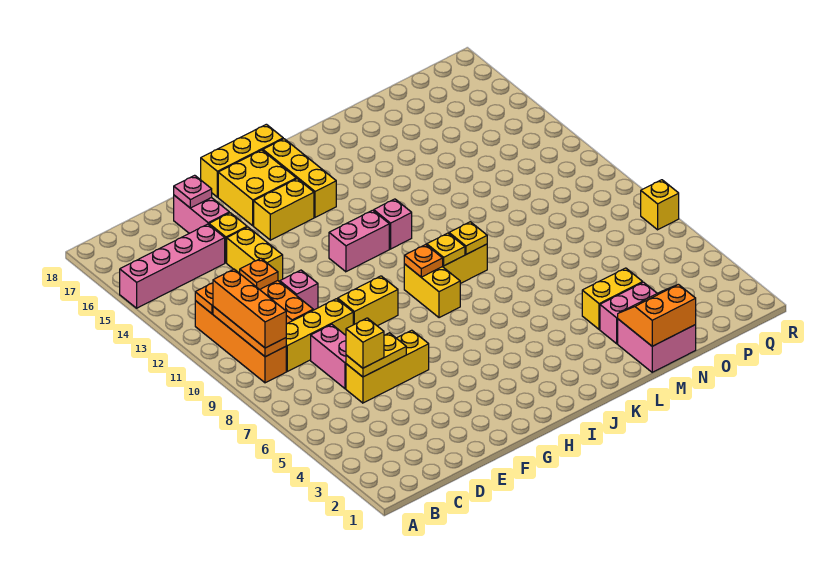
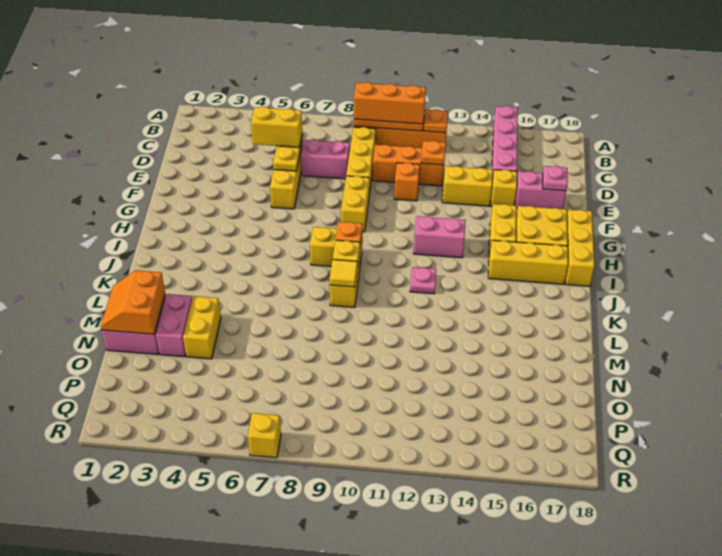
yellow 1x1 brick [346,318,384,368] -> yellow 1x2 brick [251,107,302,147]
pink 1x1 brick [280,270,318,310] -> orange 1x1 brick [394,163,420,201]
pink 1x2 brick [329,210,389,272] -> pink 1x2 brick turned to [413,216,466,258]
pink 1x1 brick [374,199,412,249] -> pink 1x1 plate [410,267,436,294]
yellow 1x1 plate [449,222,487,254] -> yellow 1x1 tile [330,259,358,287]
orange 2x2 slope [618,284,696,346] -> orange 2x2 slope turned to [101,270,165,334]

